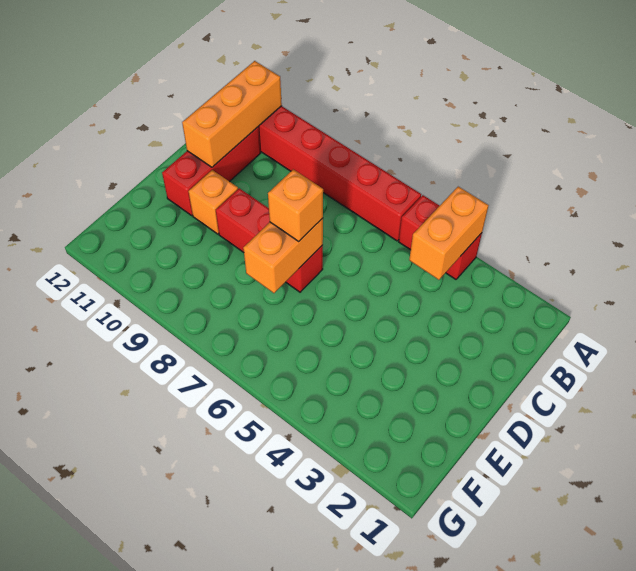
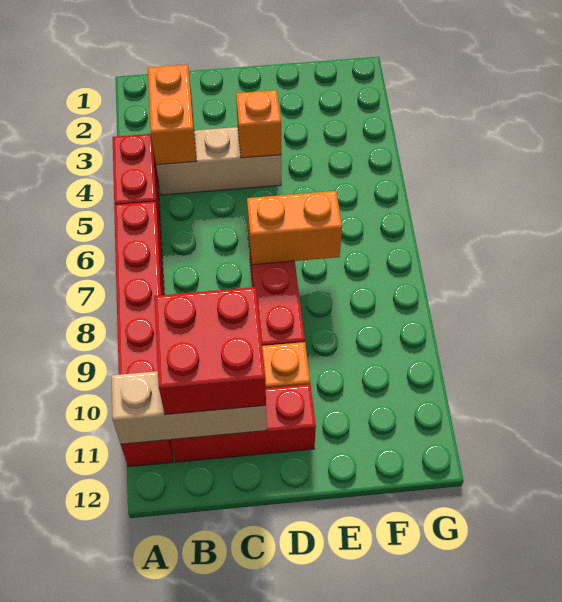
orange 1x2 brick [409,187,489,280] -> orange 1x2 brick turned to [148,64,196,165]
orange 1x3 brick [182,61,282,167] -> tan 1x3 brick [112,371,267,444]
none -> tan 1x3 brick [156,127,281,195]
none -> red 2x2 brick [154,287,266,415]
orange 1x1 brick [268,169,323,241] -> orange 1x1 brick moved to [236,90,281,158]

